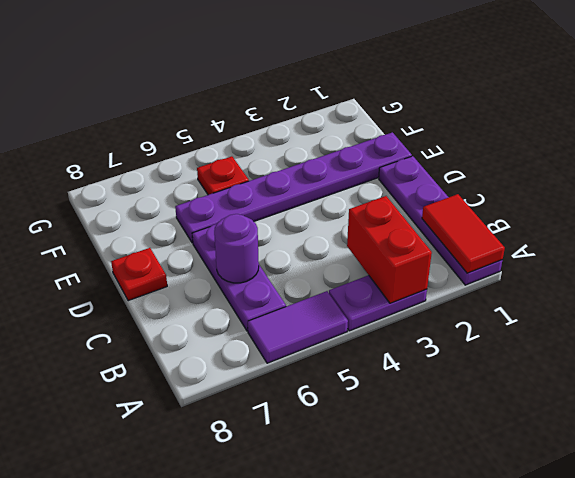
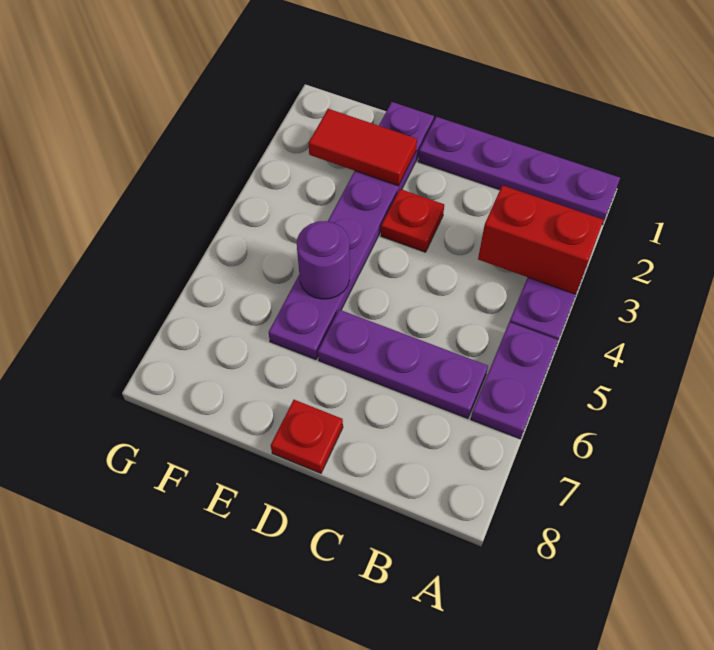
red 1x2 tile [422,194,505,273] -> red 1x2 tile moved to [309,109,417,186]
purple 1x2 tile [248,291,348,363] -> purple 1x2 plate [471,322,558,439]
purple 1x1 round brick [214,214,259,283] -> purple 1x1 round brick moved to [297,221,350,299]
red 1x1 plate [197,156,249,195] -> red 1x1 plate moved to [381,189,444,252]

